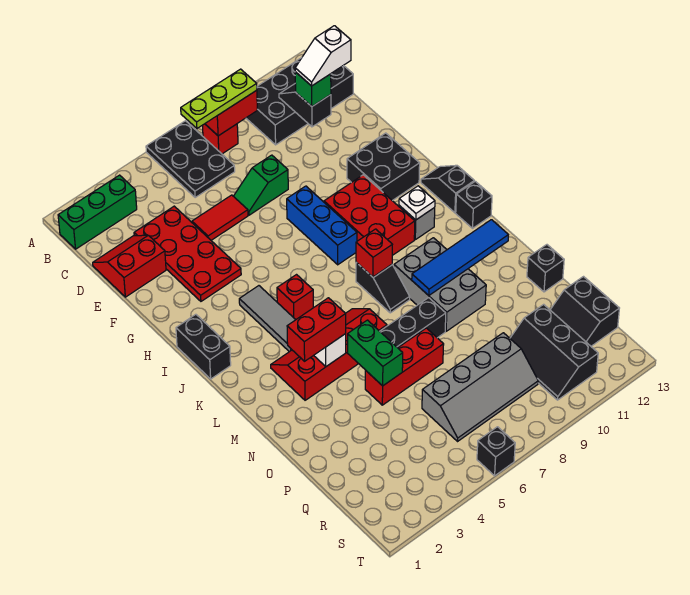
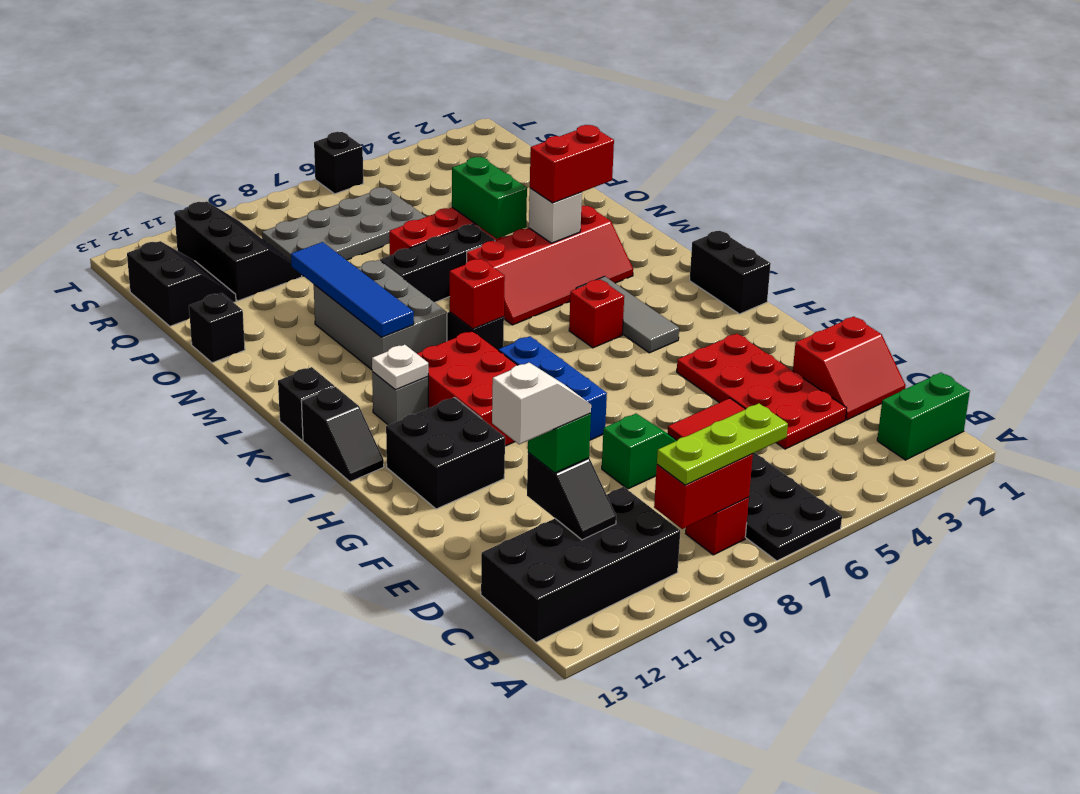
green 1x3 brick [58,175,137,249] -> green 1x2 brick [877,373,970,460]
blue 1x4 tile [412,220,508,295] -> blue 1x4 tile turned to [291,242,414,337]
grey 2x4 slope [422,333,538,441] -> grey 2x4 plate [262,187,426,276]

